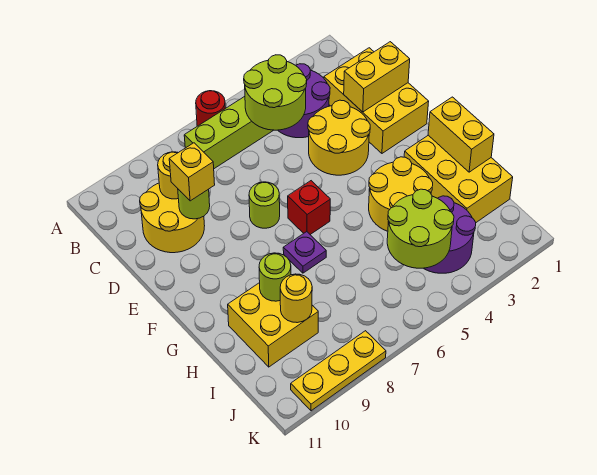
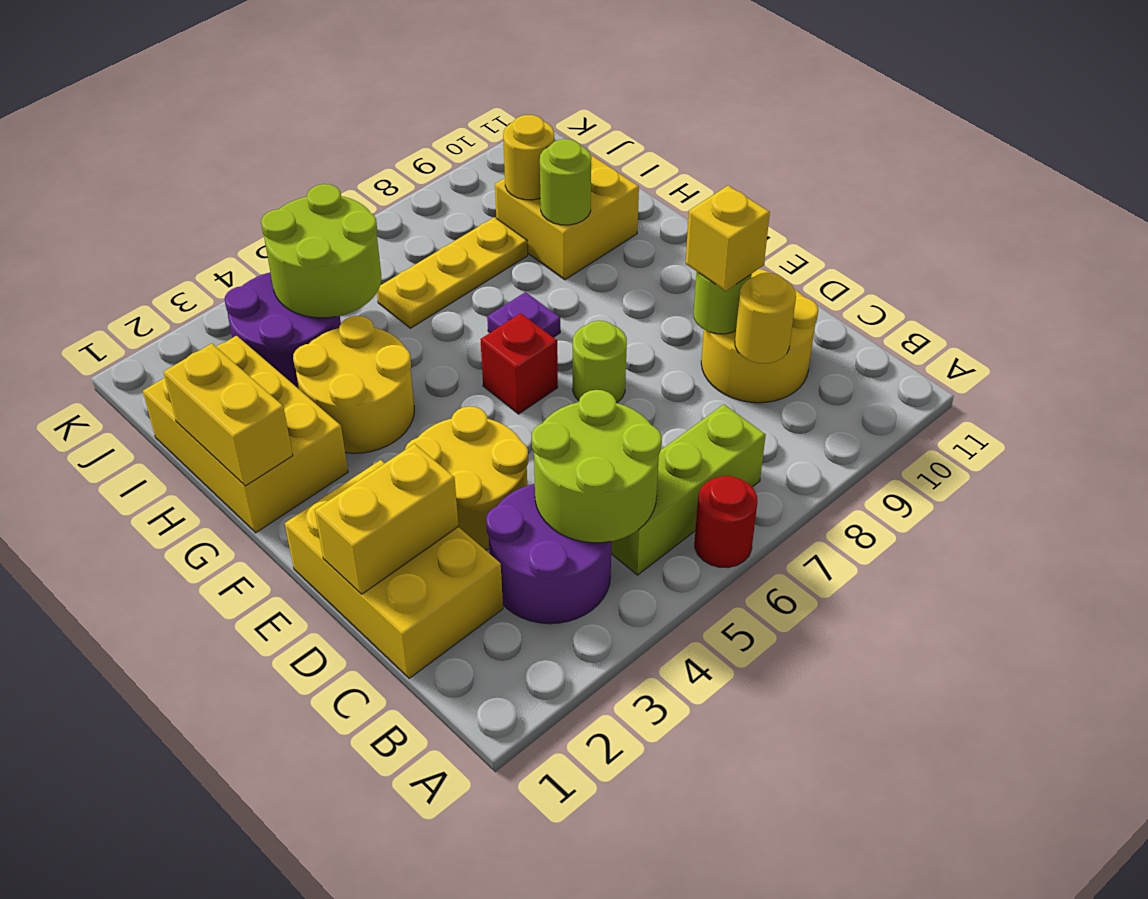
yellow 1x3 plate [291,331,386,411] -> yellow 1x3 plate moved to [377,217,528,328]

